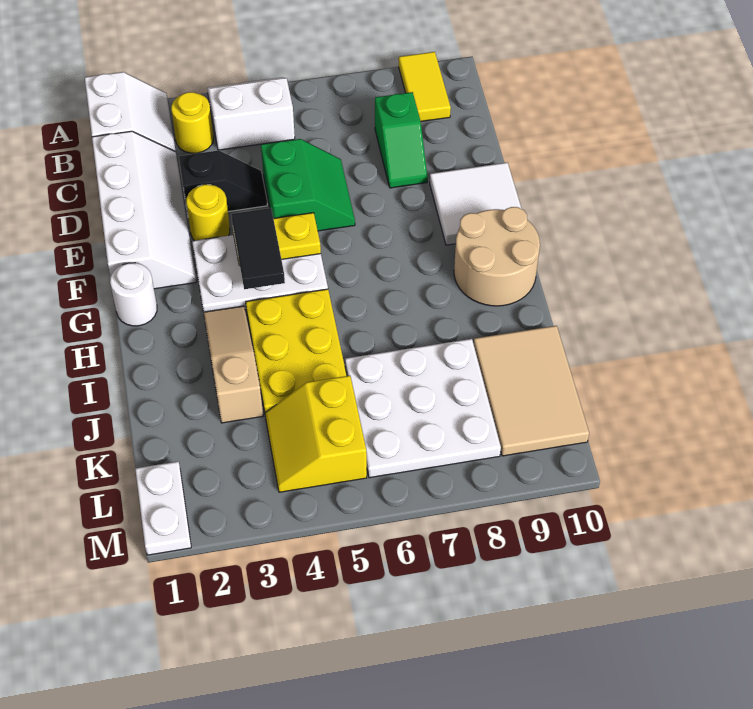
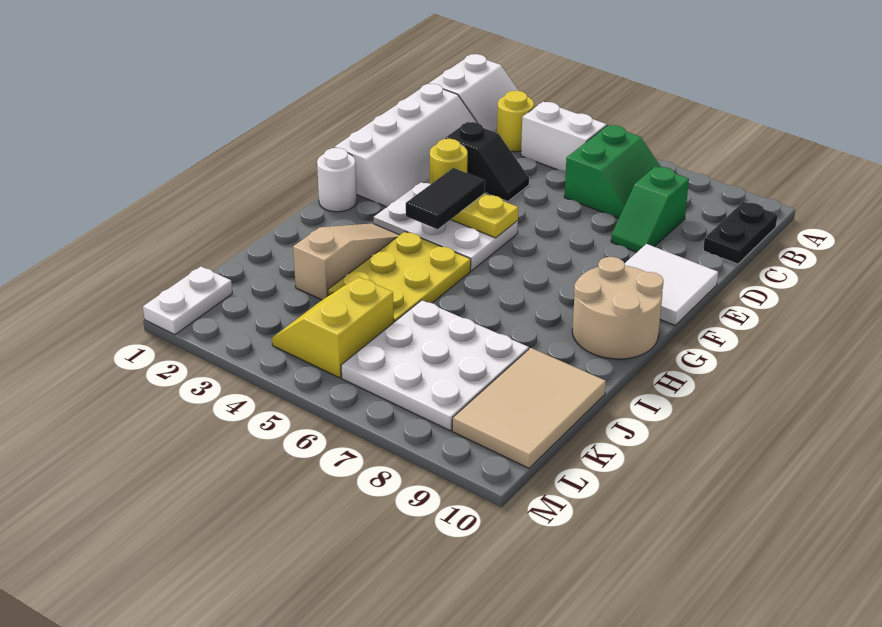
yellow 1x2 tile [399,52,451,121] -> none
none -> black 1x2 plate [703,202,777,264]
green 2x2 slope [261,139,355,231] -> green 2x2 slope moved to [564,125,661,218]

